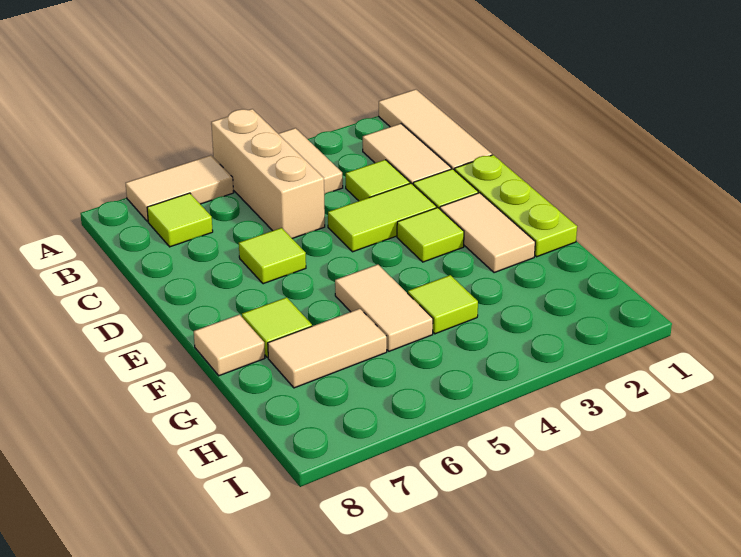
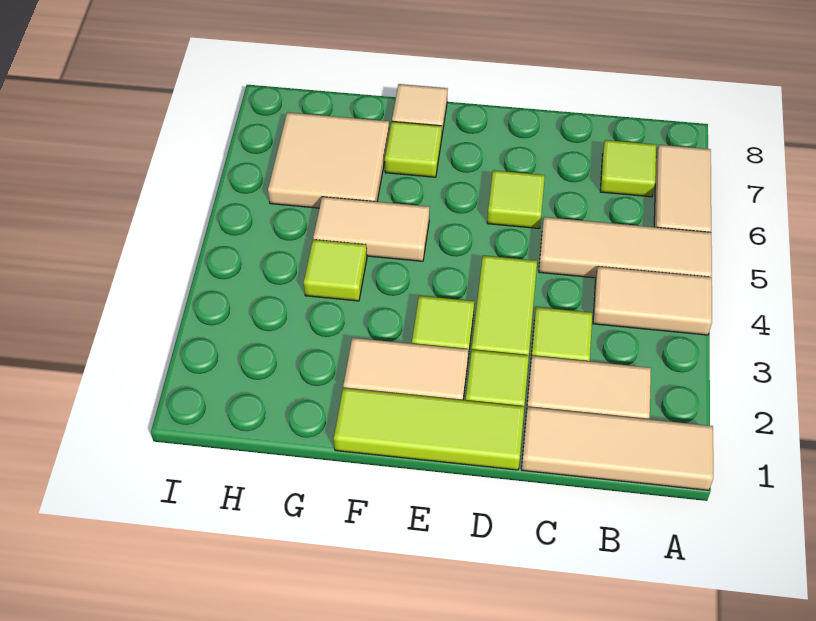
tan 1x3 brick [211,109,325,238] -> tan 1x3 tile [539,217,712,278]
lime 1x3 plate [455,155,577,257] -> lime 1x3 tile [334,388,524,470]
tan 1x2 tile [268,309,387,388] -> tan 2x2 tile [268,112,389,208]

